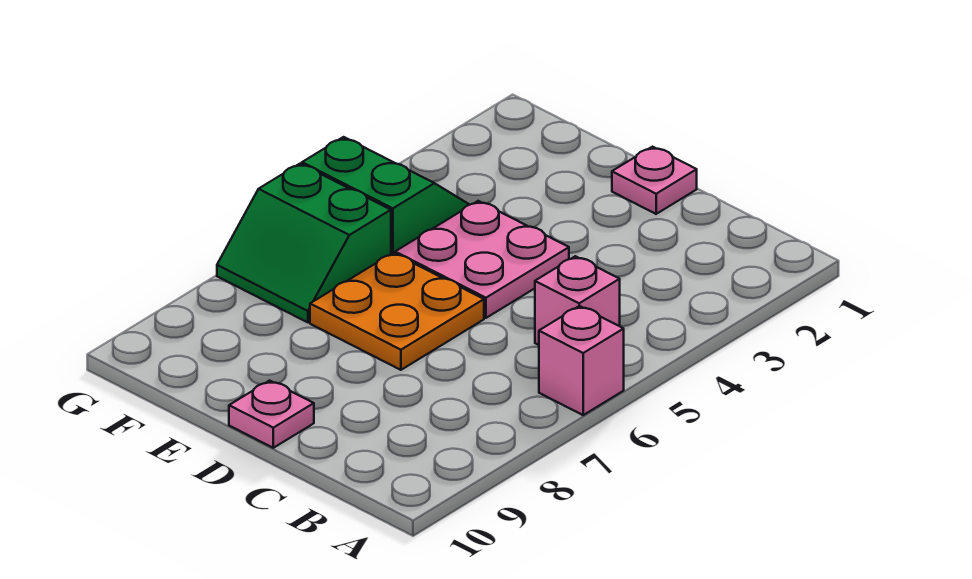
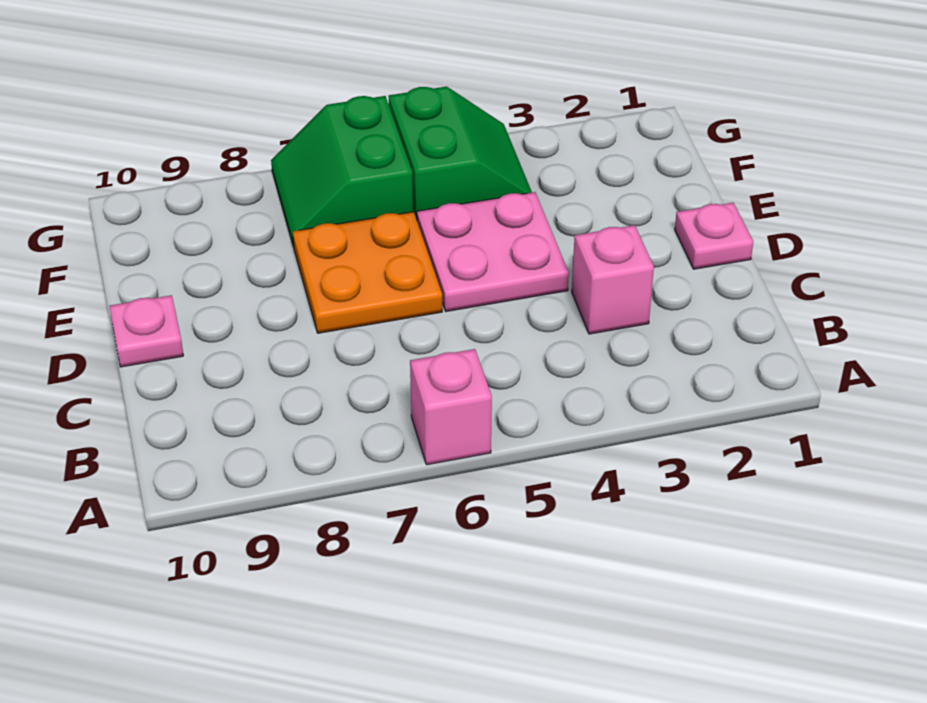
pink 1x1 brick [535,256,620,345] -> pink 1x1 brick moved to [572,225,654,334]

